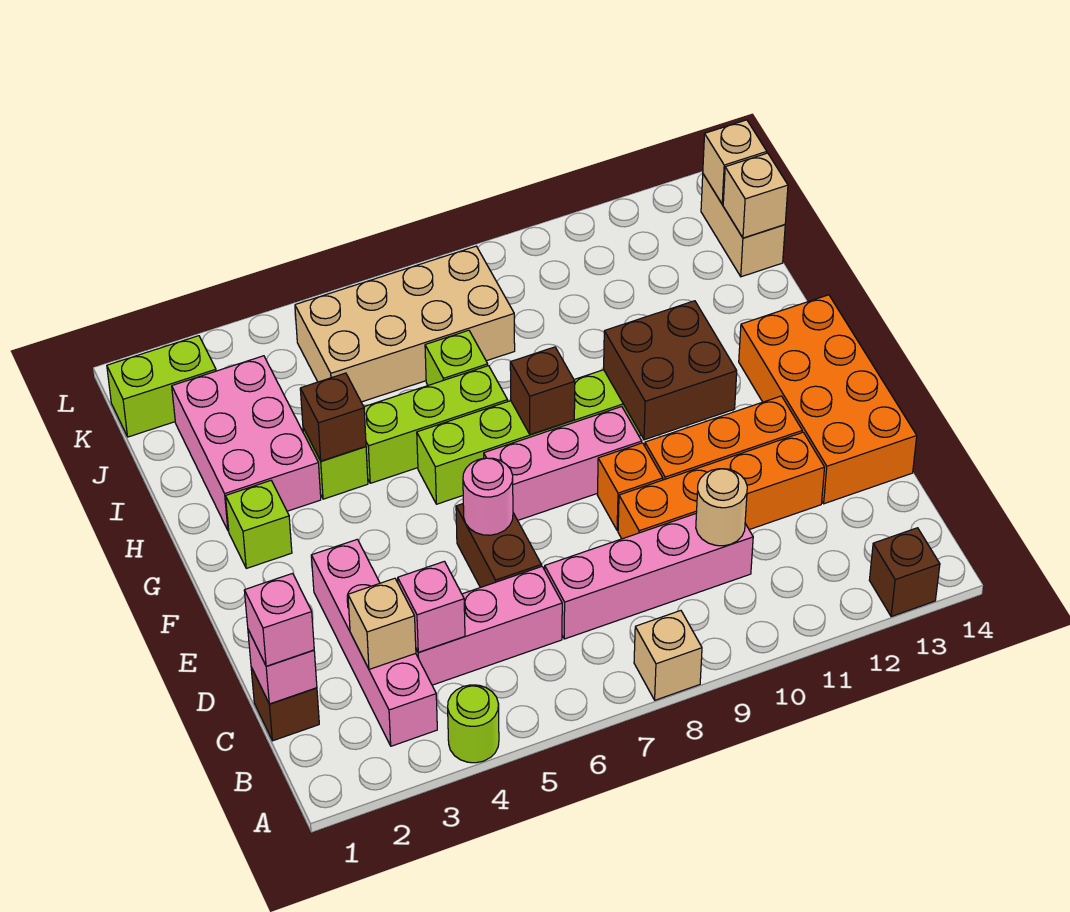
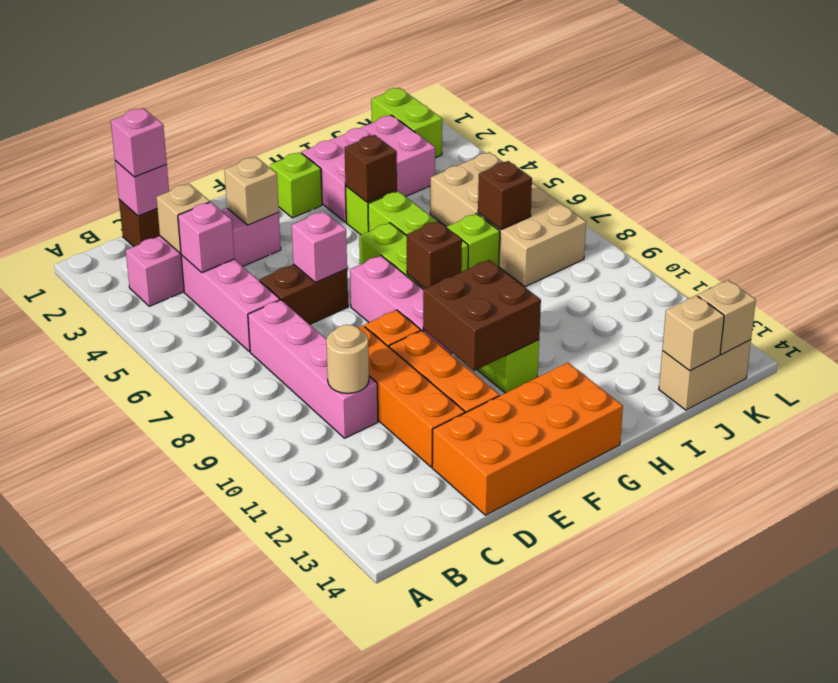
lime 1x1 round brick [448,685,499,763] -> none
tan 1x1 brick [634,611,702,700] -> tan 1x1 brick moved to [224,157,279,225]
brown 1x1 brick [869,528,940,616] -> brown 1x1 brick moved to [478,161,532,230]
pink 1x1 round brick [463,458,513,535] -> pink 1x1 brick [292,211,347,282]

